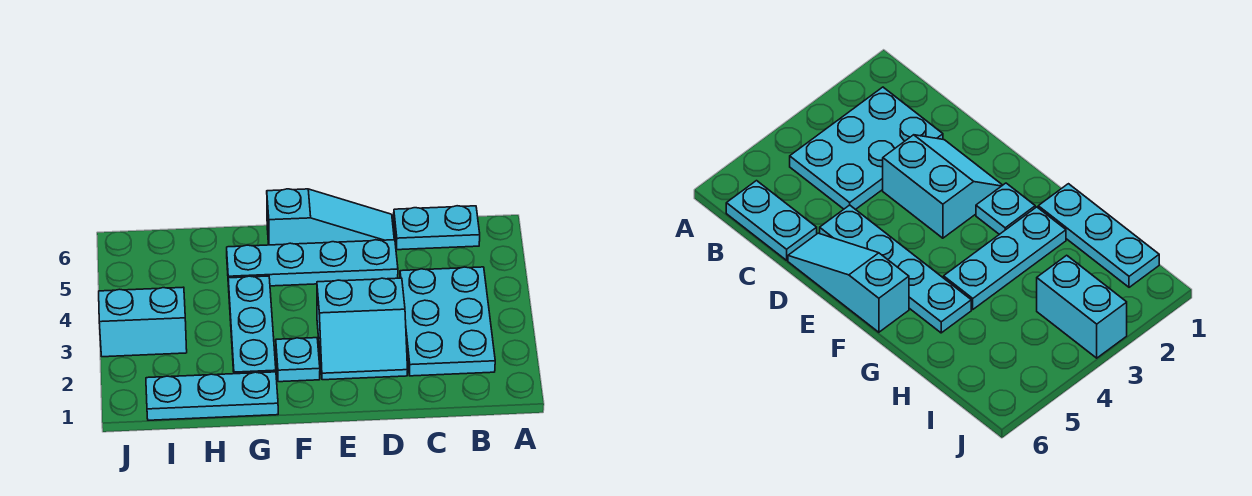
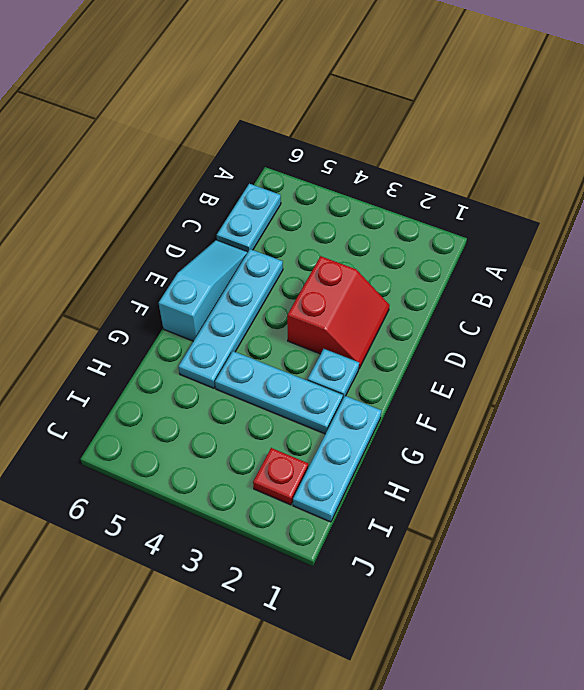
cyan 2x3 plate [400,267,495,376] -> none
cyan 2x2 slope [317,278,408,380] -> red 2x2 slope [287,256,390,368]
none -> red 1x1 plate [253,448,308,505]
cyan 1x2 brick [99,287,187,357] -> none

